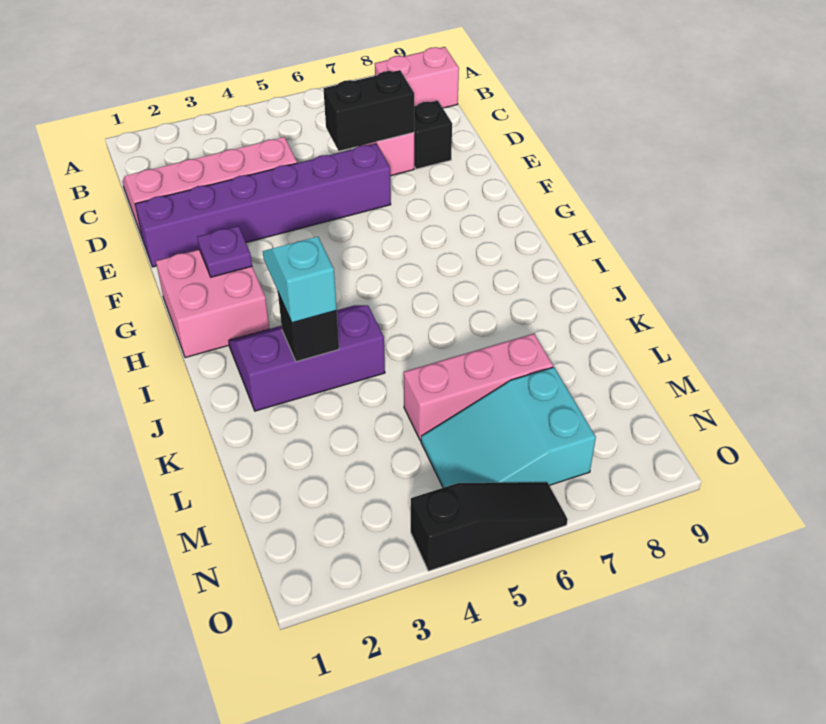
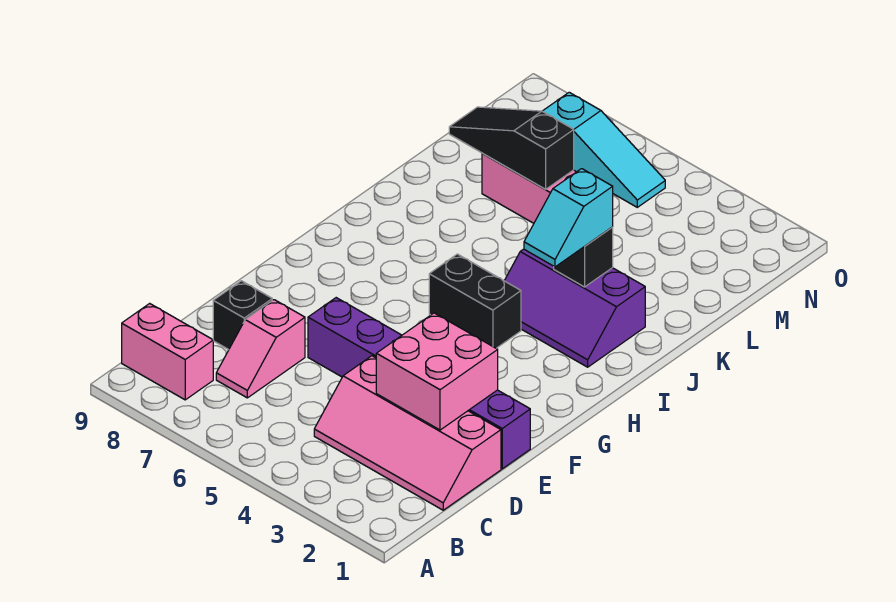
black 1x2 brick [323,70,414,151] -> black 1x2 brick moved to [429,254,521,348]
pink 2x2 brick [156,250,269,358] -> pink 2x2 brick moved to [376,313,498,430]
purple 1x1 plate [197,226,252,277] -> none
cyan 2x3 slope [421,367,596,488] -> cyan 1x3 slope [543,92,665,207]
black 1x3 slope [411,482,568,571] -> black 1x3 slope moved to [449,107,574,189]

